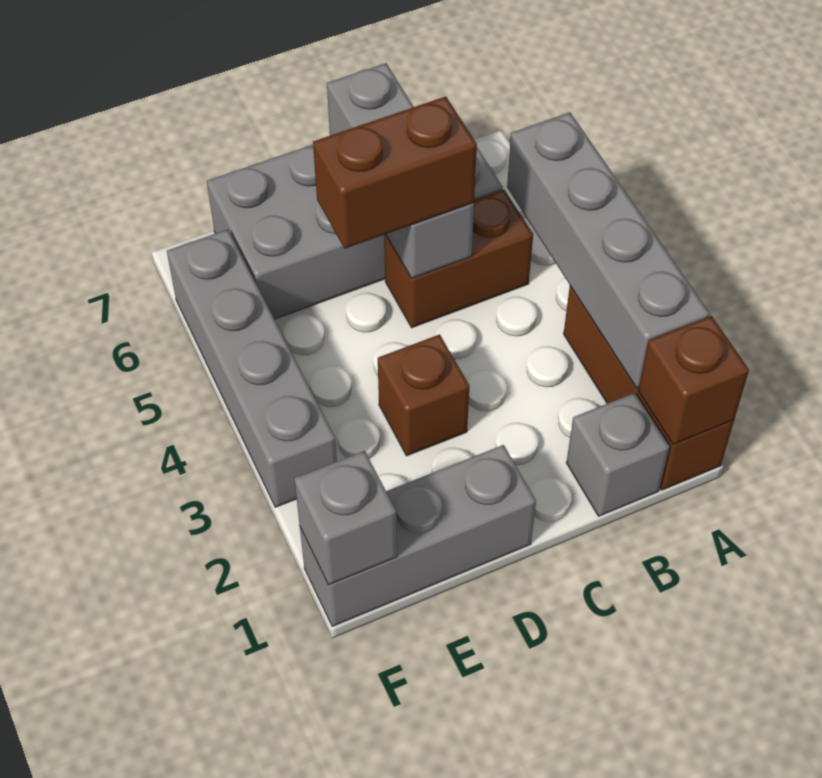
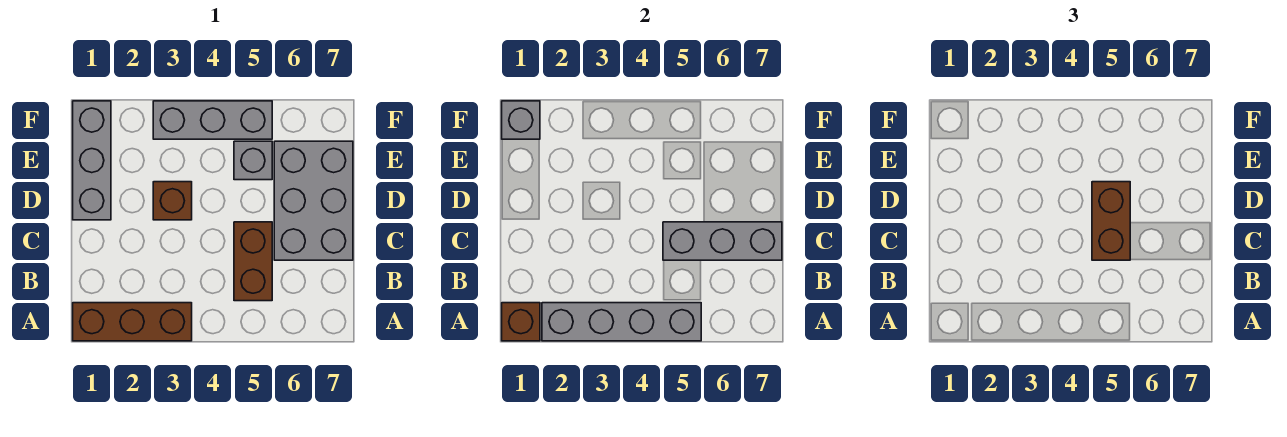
grey 1x1 brick [566,393,669,516] -> grey 1x1 brick moved to [234,141,272,180]
grey 2x4 brick [207,145,503,319] -> grey 2x3 brick [274,141,353,260]
grey 1x4 brick [167,229,337,507] -> grey 1x3 brick [153,101,272,139]

